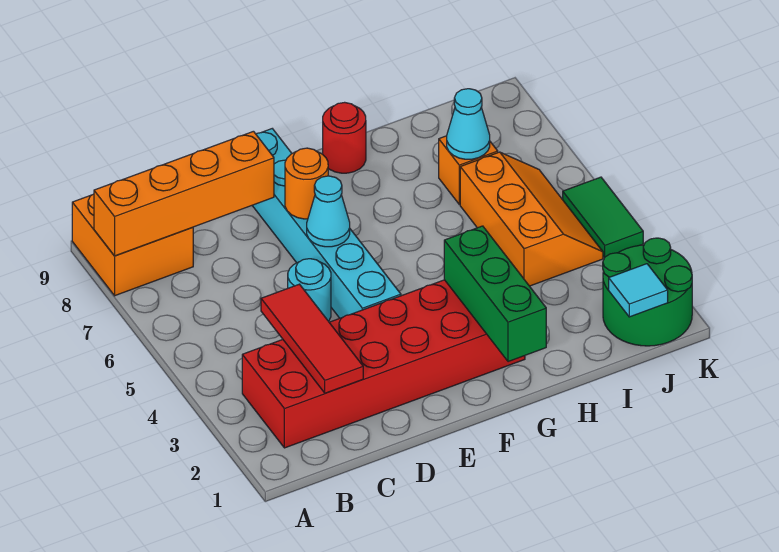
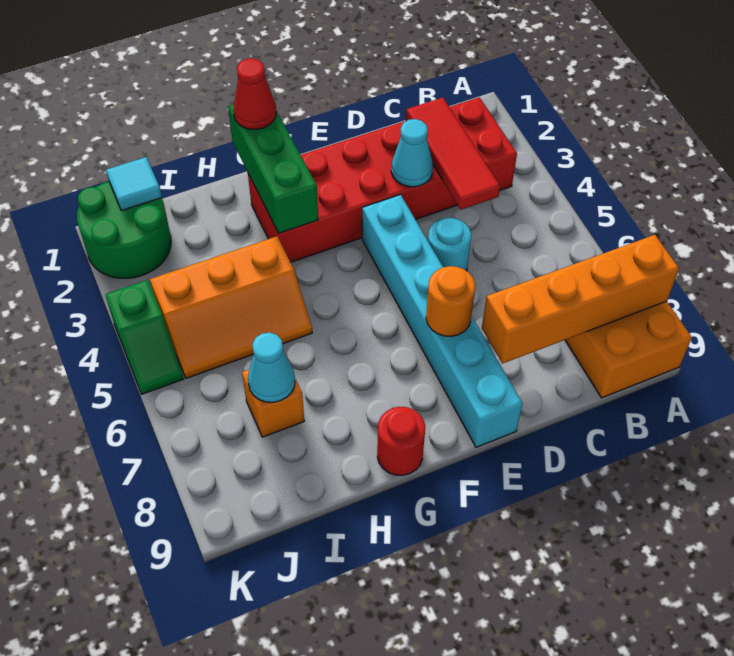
cyan 1x1 cone [307,176,350,247] -> cyan 1x1 cone moved to [391,119,433,187]
none -> red 1x1 cone [233,58,276,129]
orange 2x3 slope [460,152,603,286] -> orange 2x3 slope turned to [150,236,312,378]
green 1x2 tile [563,177,643,258] -> green 1x2 slope [105,280,184,394]

